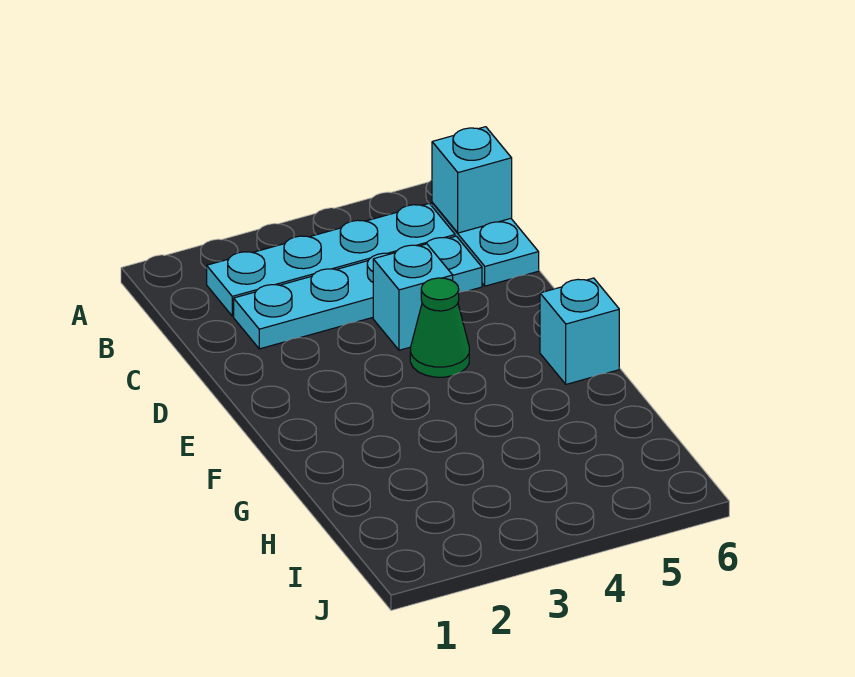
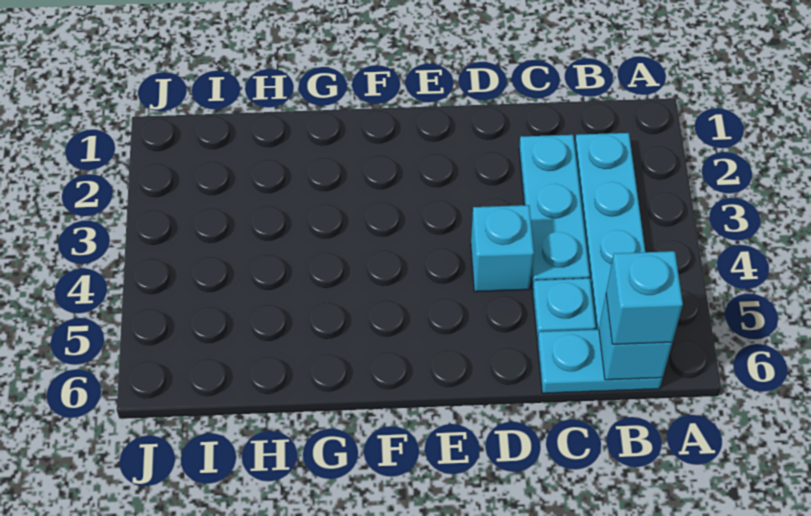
green 1x1 cone [410,278,469,377] -> none
cyan 1x1 brick [540,278,619,384] -> cyan 1x1 brick moved to [606,251,683,344]

